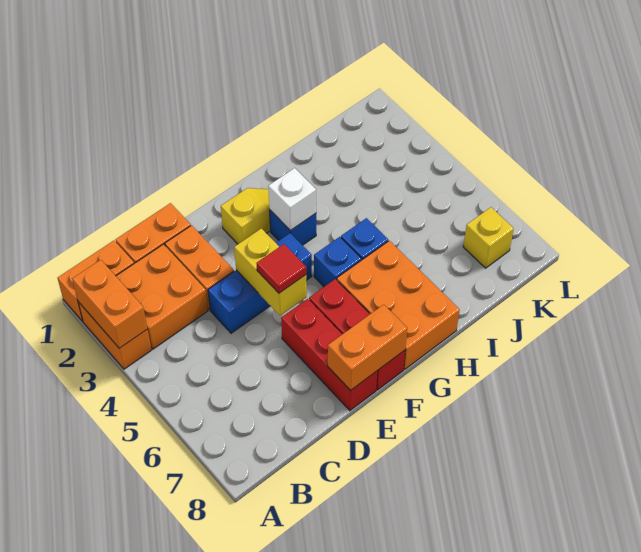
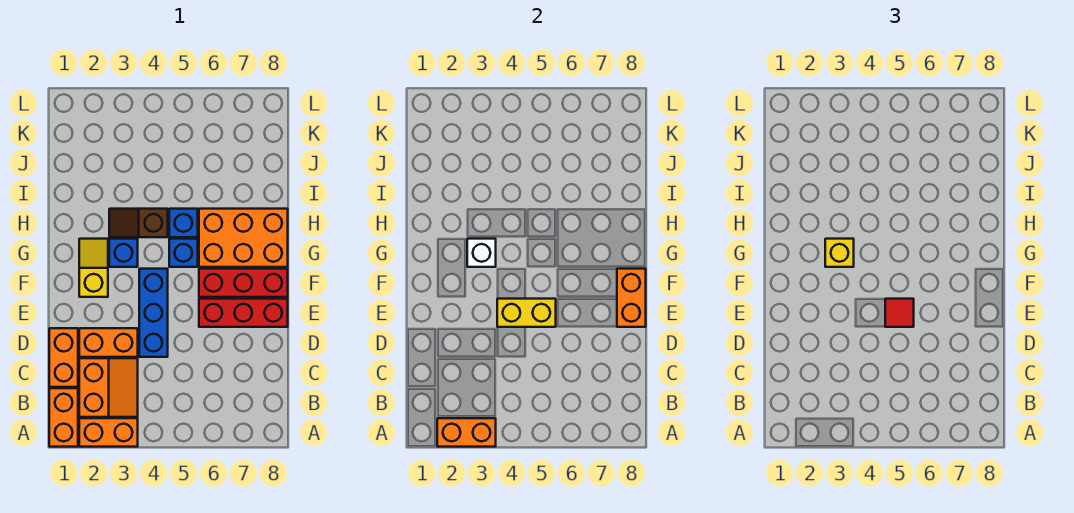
orange 2x2 brick [116,244,208,349] -> orange 2x2 slope [79,358,138,417]
none -> brown 1x2 slope [109,209,168,237]
yellow 1x1 brick [463,207,514,268] -> yellow 1x1 brick moved to [825,239,854,267]

